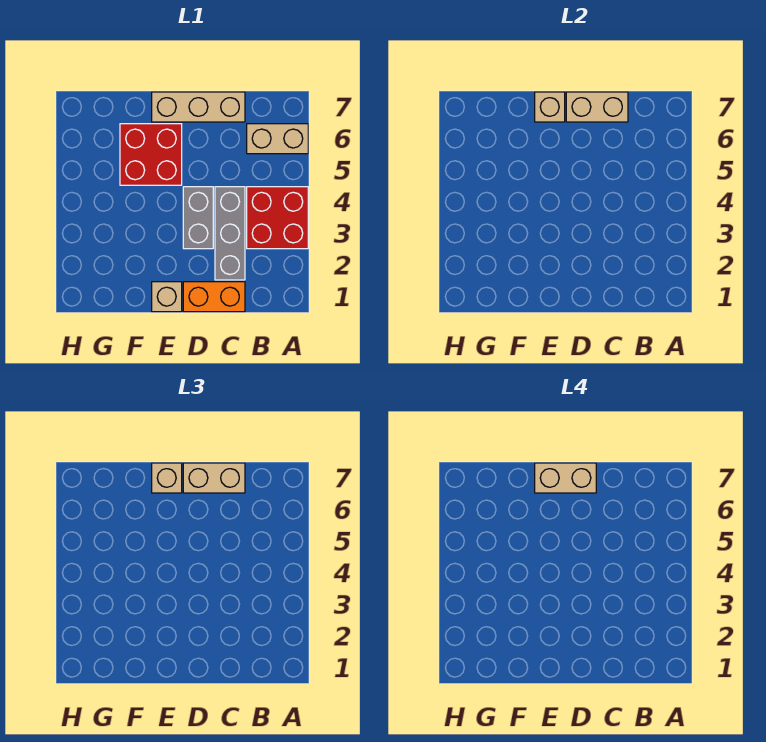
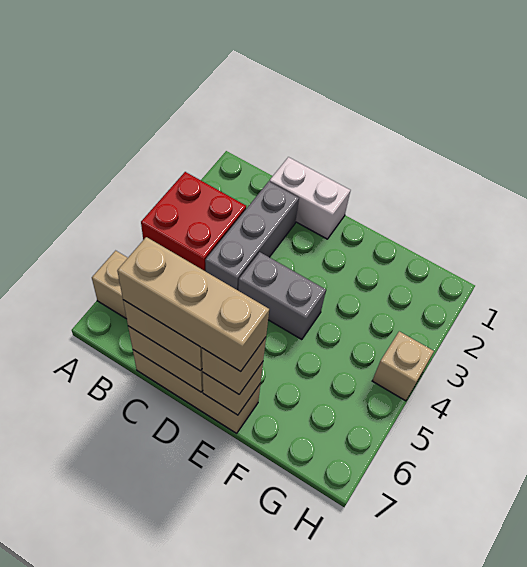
orange 1x2 brick [183,282,245,312] -> white 1x2 brick [269,157,351,239]
grey 1x2 brick [183,187,213,249] -> grey 1x2 brick turned to [238,252,326,340]
tan 1x2 brick [535,463,596,493] -> tan 1x3 brick [117,237,269,371]
tan 1x1 brick [152,282,182,312] -> tan 1x1 brick moved to [372,331,434,401]
red 2x2 brick [120,124,182,185] -> none

